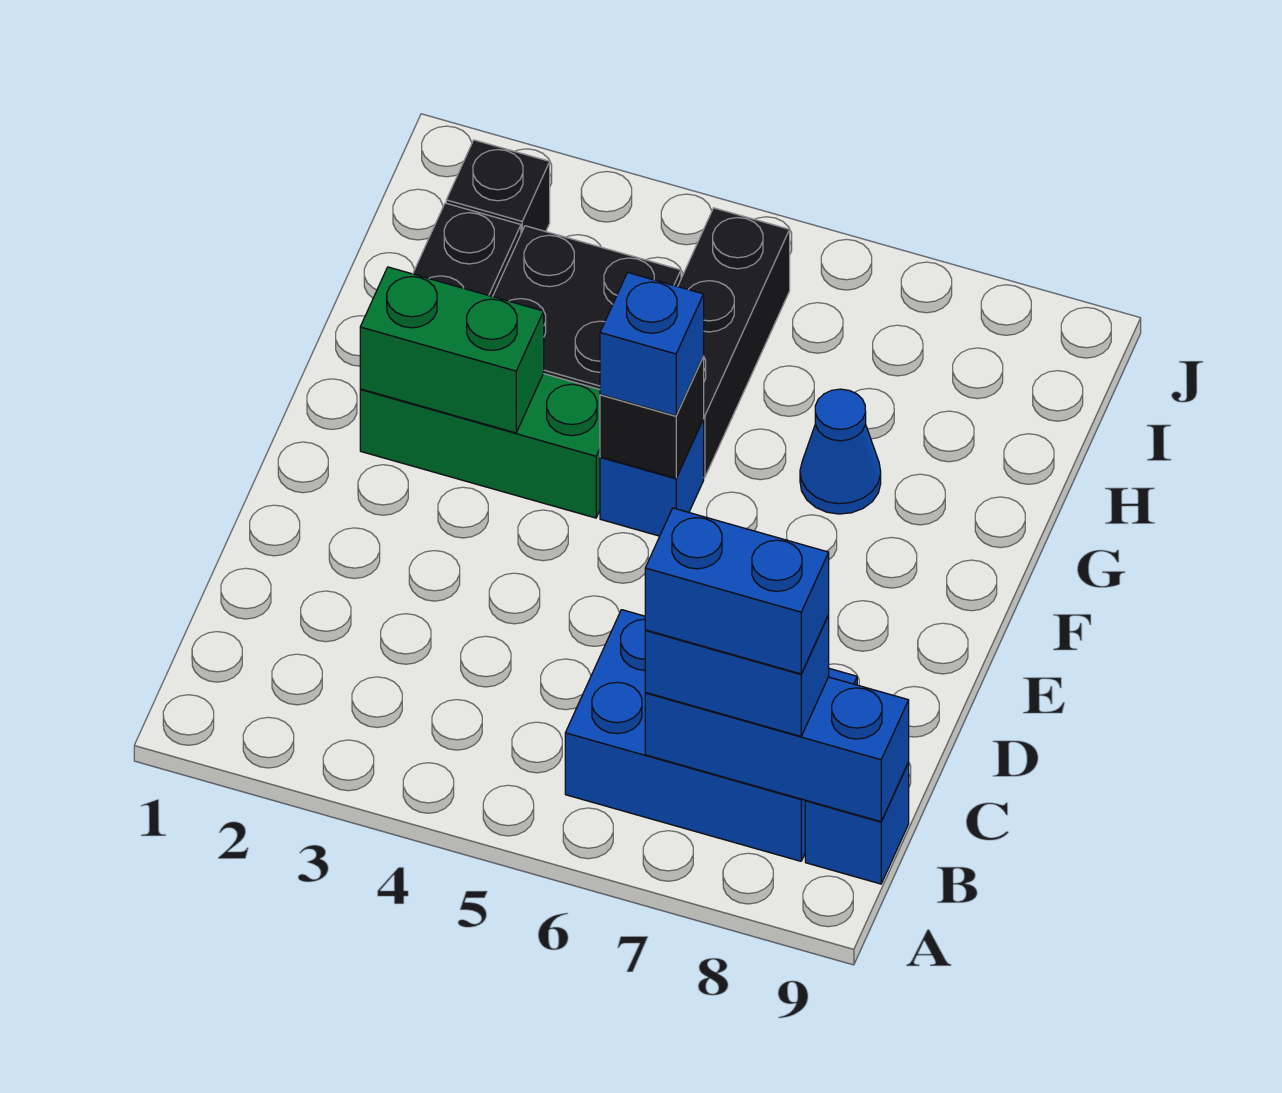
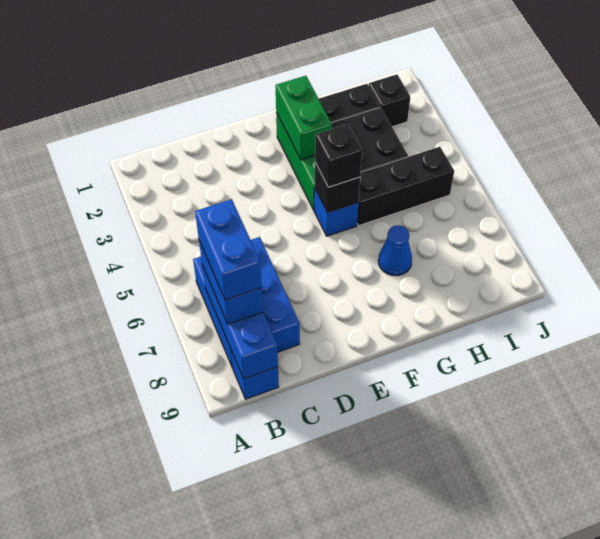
blue 1x1 brick [600,273,704,416] -> black 1x1 brick [315,124,362,187]

